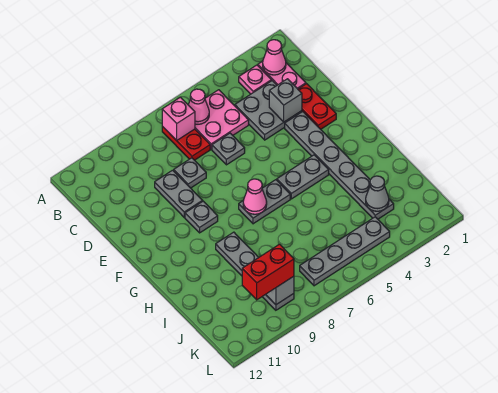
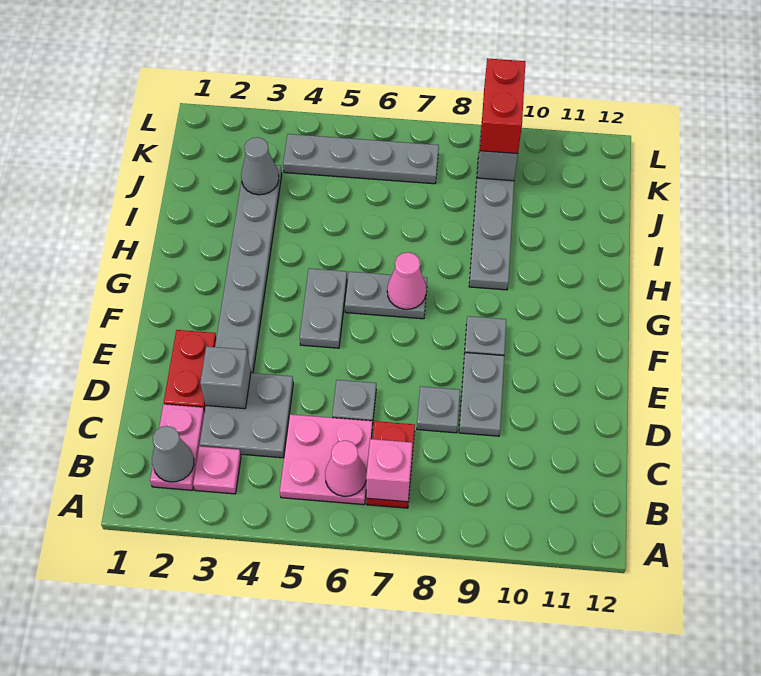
pink 1x1 cone [263,40,286,75] -> grey 1x1 cone [152,426,194,482]
grey 1x2 plate [277,155,329,199] -> grey 1x2 plate turned to [300,269,347,348]
red 1x2 brick [242,244,294,300] -> red 1x2 brick turned to [480,58,525,154]

